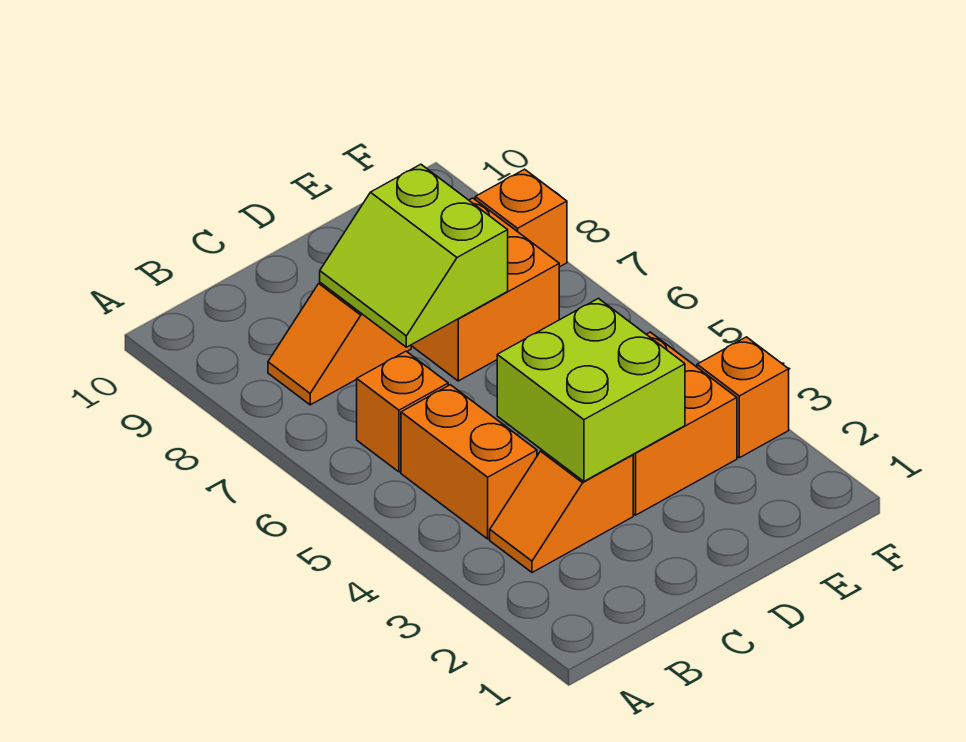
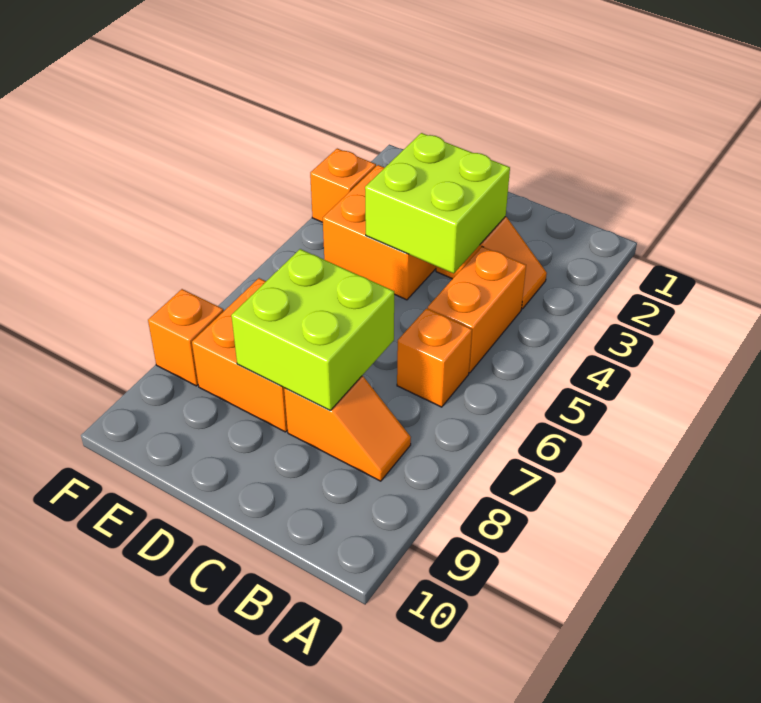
lime 2x2 slope [320,164,508,347] -> lime 2x2 brick [231,249,394,410]

